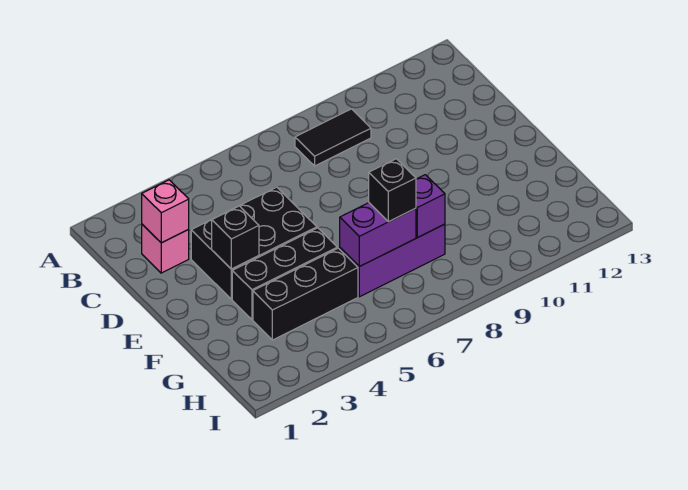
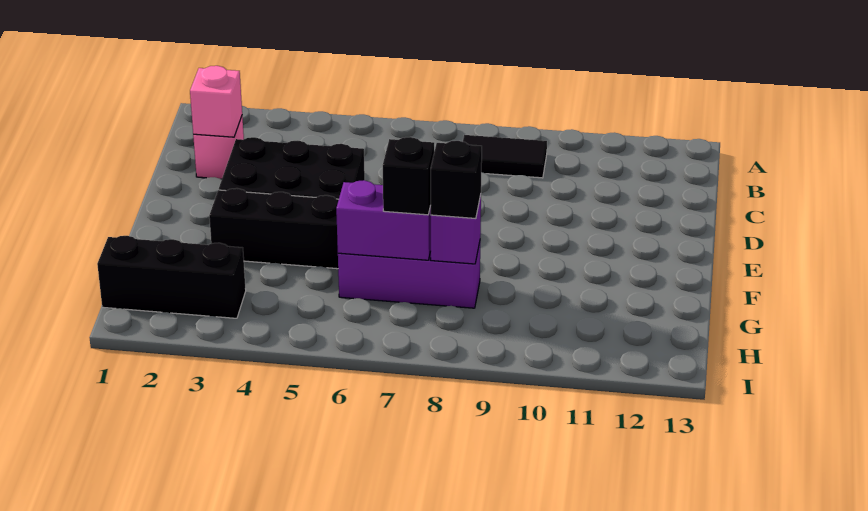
black 1x1 brick [212,206,259,269] -> black 1x1 brick moved to [431,141,482,218]
black 1x3 brick [253,248,358,340] -> black 1x3 brick moved to [97,236,246,318]

